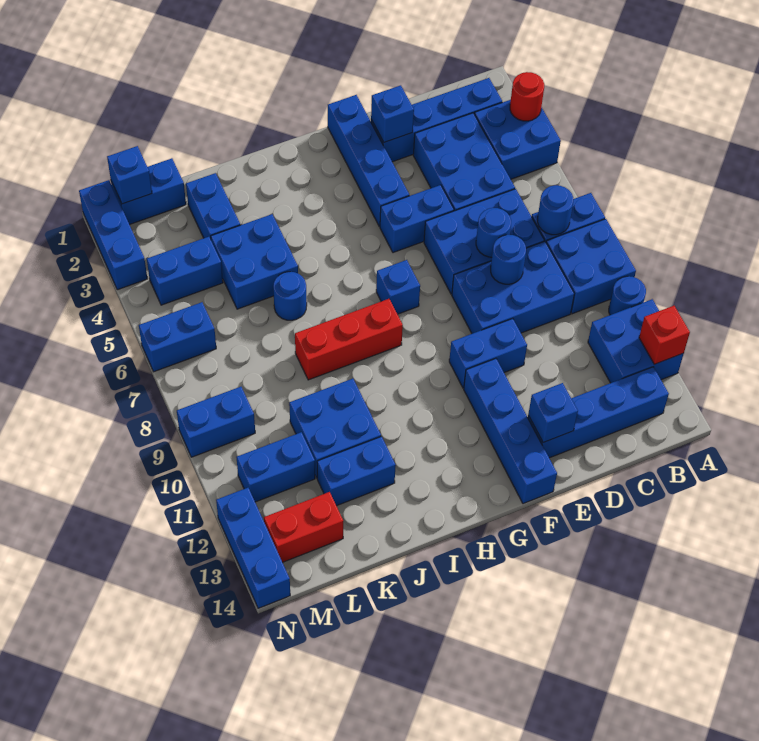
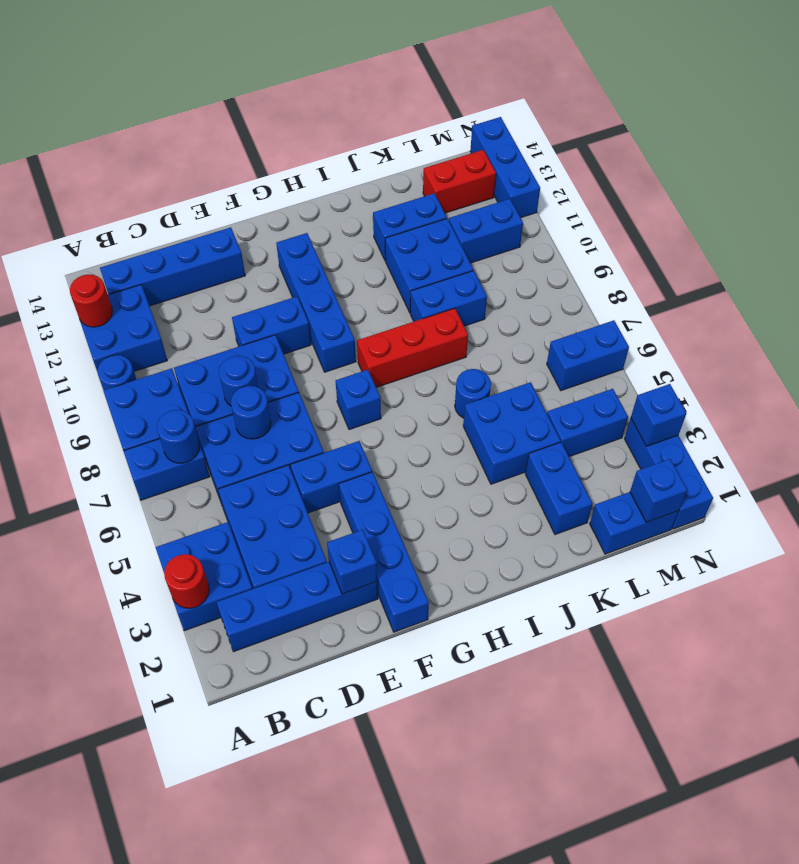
red 1x1 brick [639,306,690,364] -> red 1x1 round brick [70,274,112,327]
blue 1x1 brick [528,383,578,443] -> blue 1x1 brick moved to [631,384,686,446]
blue 1x4 brick [464,359,557,504] -> blue 1x4 brick moved to [276,233,356,372]
blue 1x2 brick [177,387,255,457] -> blue 1x2 brick moved to [410,271,487,326]

